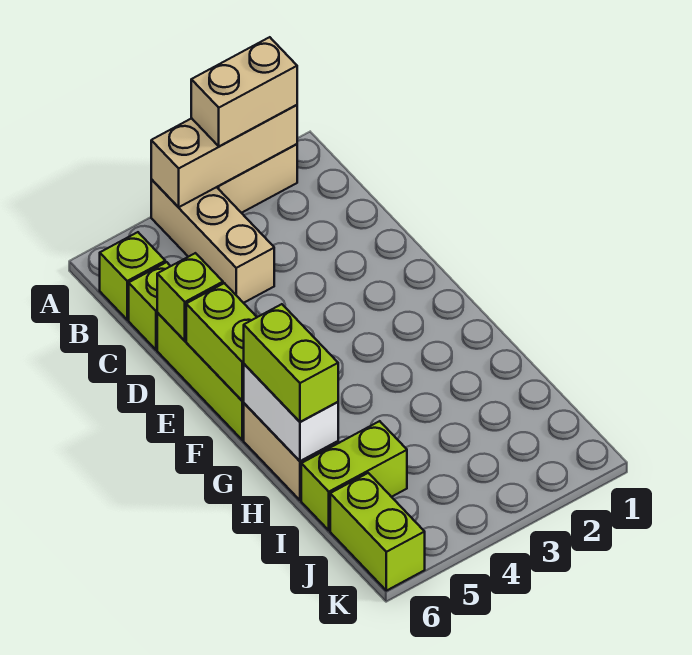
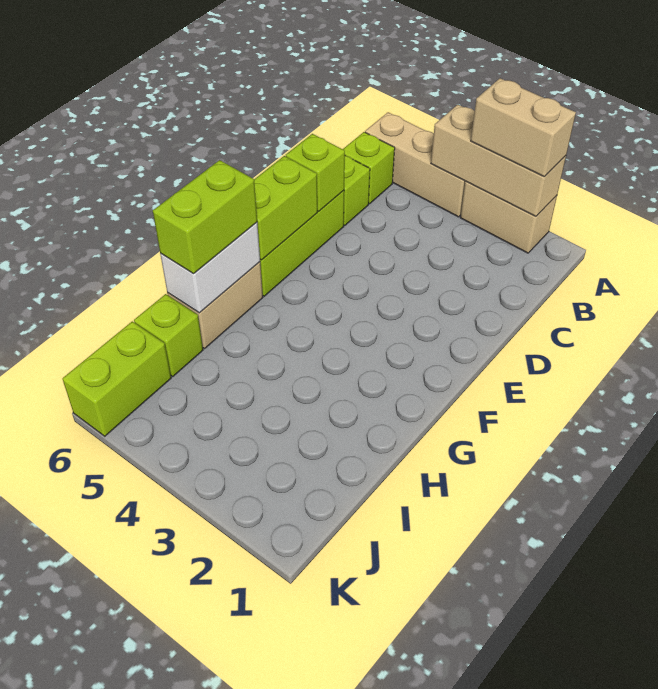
tan 1x3 brick [151,179,274,303] -> tan 1x3 brick turned to [365,112,465,217]
lime 1x2 brick [301,421,407,530] -> lime 1x1 brick [134,294,203,376]

